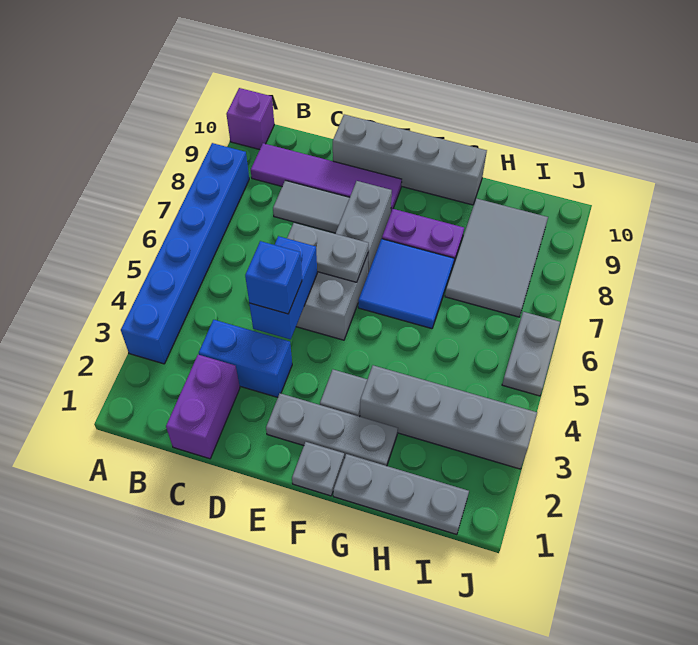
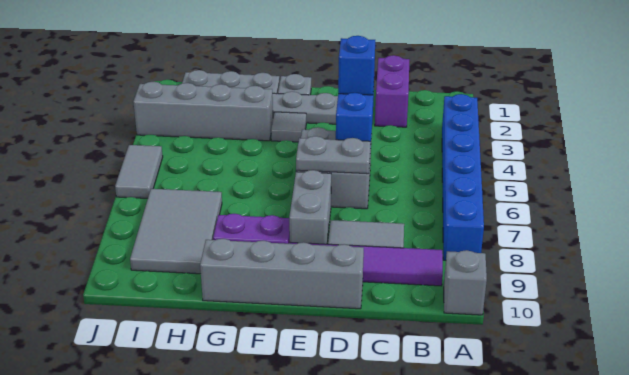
purple 1x1 brick [226,88,274,150] -> grey 1x1 brick [444,250,487,315]
blue 1x2 brick [199,320,292,397] -> none
blue 2x2 tile [358,239,454,329] -> none
grey 1x2 plate [502,312,560,396] -> grey 1x2 tile [115,145,163,198]

